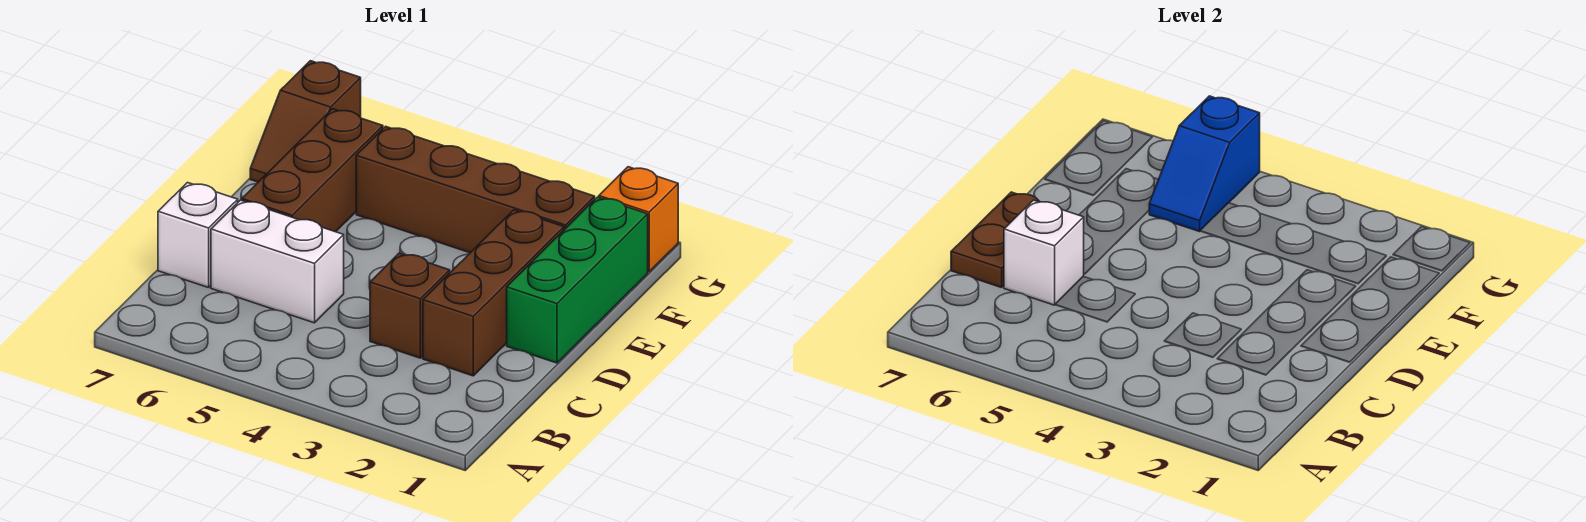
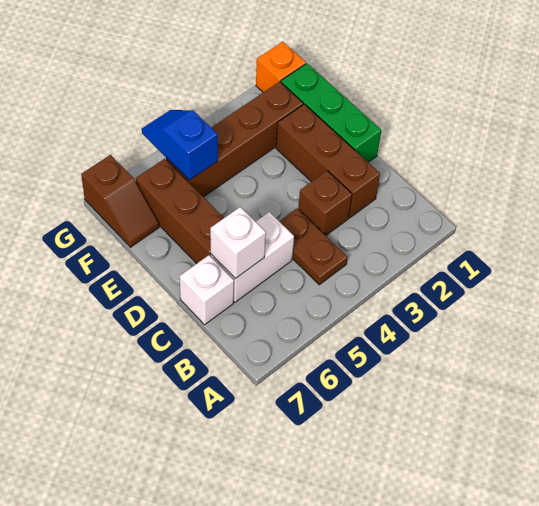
brown 1x2 plate [951,192,1040,288] -> brown 1x2 plate moved to [279,209,348,285]
blue 1x2 slope [1149,96,1260,232] -> blue 1x2 slope turned to [142,110,218,180]

